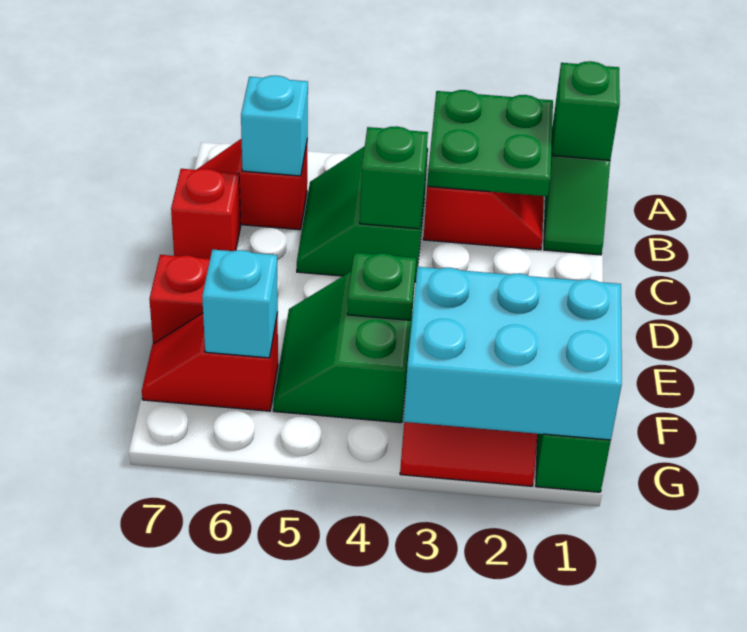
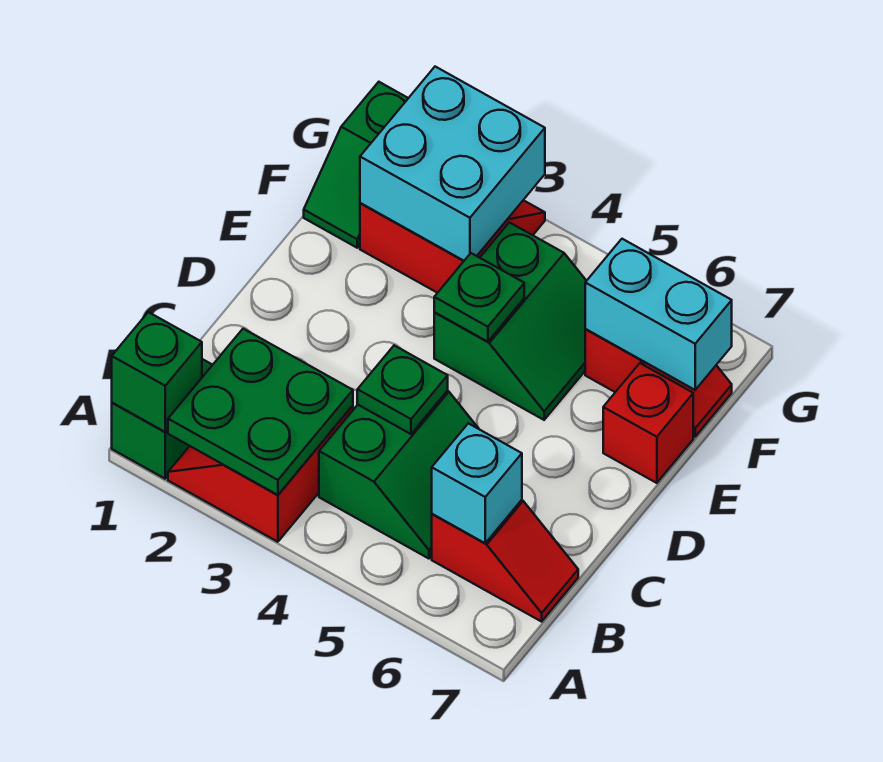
green 1x1 brick [360,126,428,229] -> green 1x1 plate [357,345,448,434]
red 1x1 brick [171,168,241,259] -> none
cyan 2x3 brick [404,267,622,440] -> cyan 2x2 brick [360,67,545,261]
cyan 1x1 brick [202,249,278,358] -> cyan 1x2 brick [585,239,732,390]

